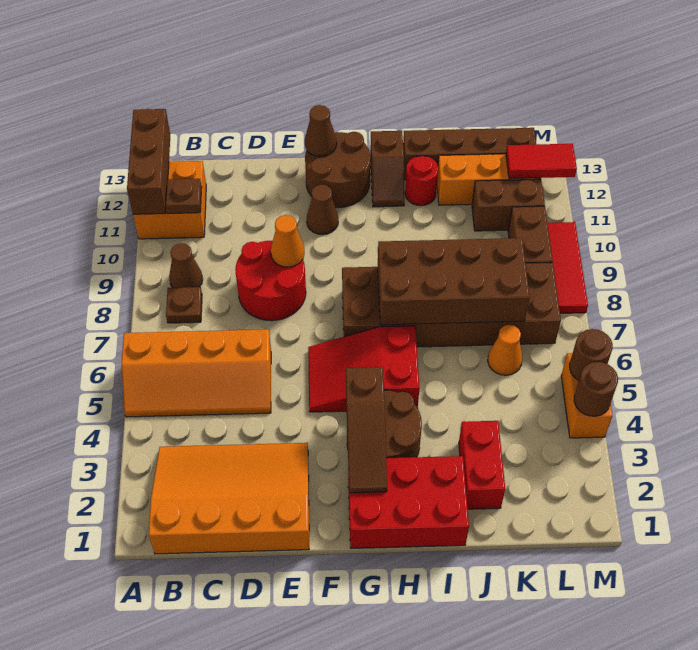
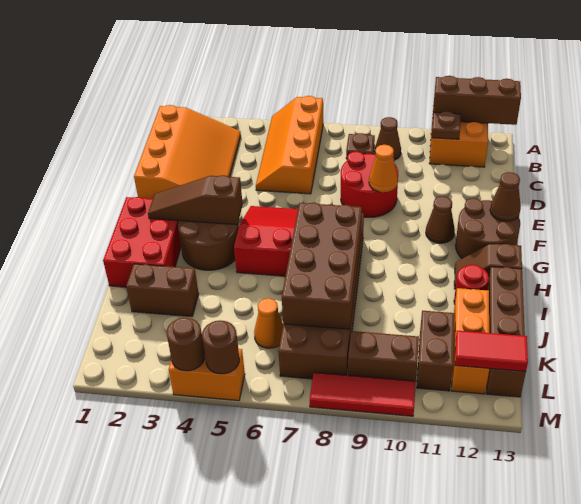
red 1x2 brick [459,421,505,509] -> brown 1x2 brick [126,264,199,317]
red 1x2 tile [506,144,577,179] -> red 1x2 tile turned to [455,331,528,371]

